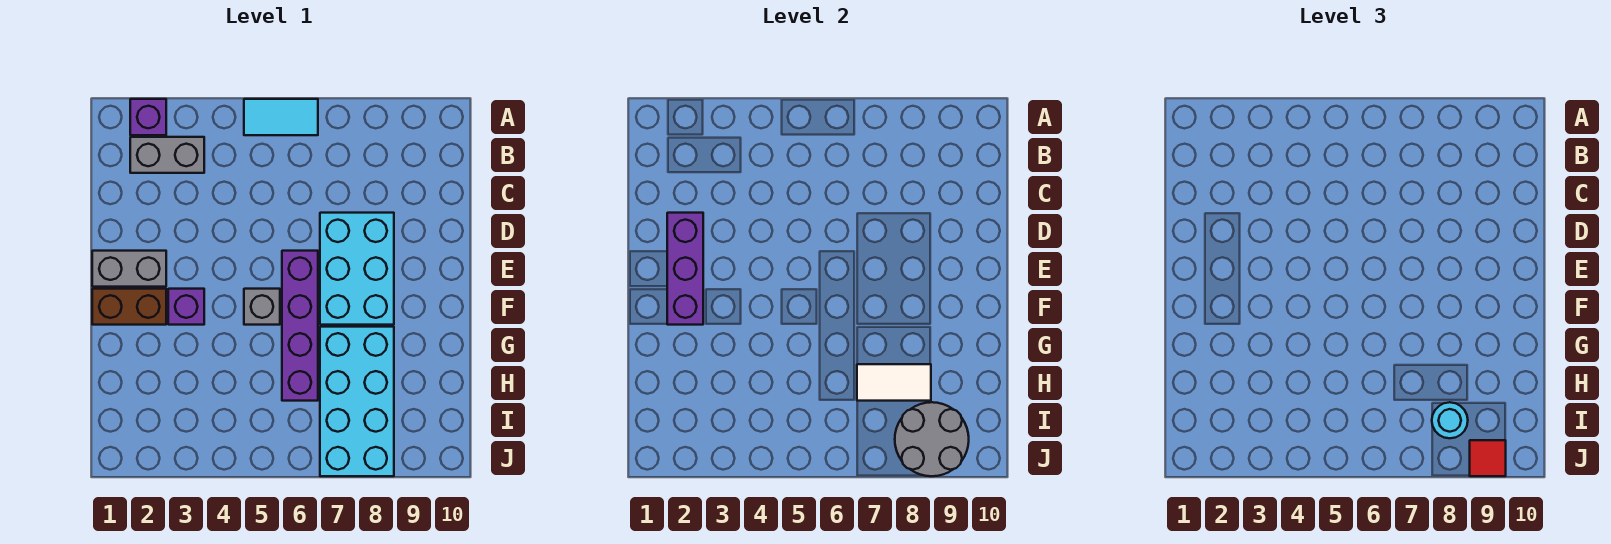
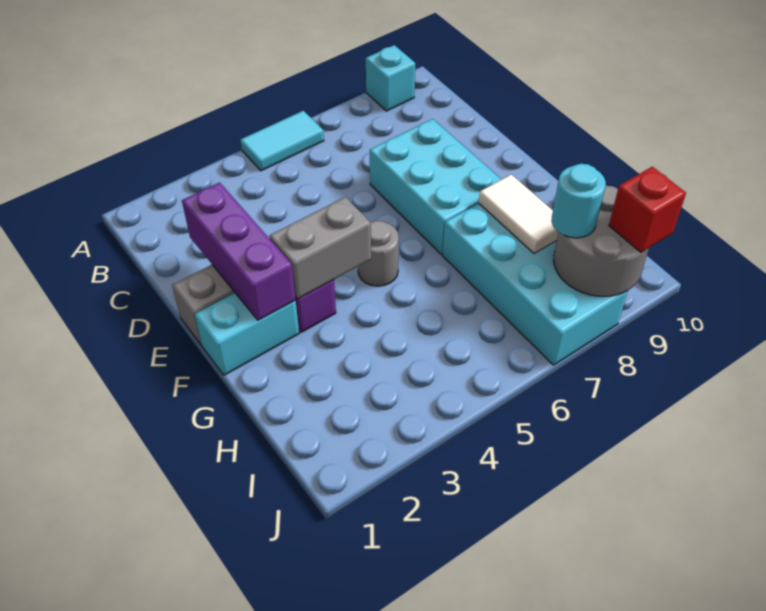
purple 1x1 brick [130,99,166,135] -> none
none -> cyan 1x1 brick [366,45,415,111]
grey 1x2 brick [130,137,204,173] -> grey 1x2 brick moved to [269,197,371,299]
purple 1x4 brick [282,251,318,401] -> none
brown 1x2 brick [92,289,166,325] -> cyan 1x2 brick [195,293,299,375]
grey 1x1 brick [244,289,280,325] -> grey 1x1 round brick [358,221,399,286]
white 1x2 tile [857,364,931,401] -> white 1x2 tile turned to [479,175,558,253]
red 1x1 tile [1470,440,1506,476] -> red 1x1 brick [609,167,686,252]

